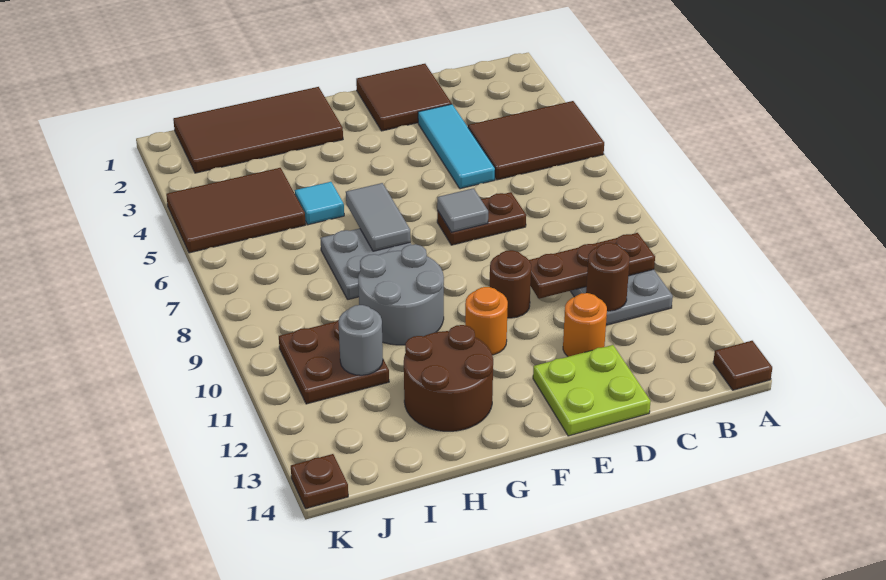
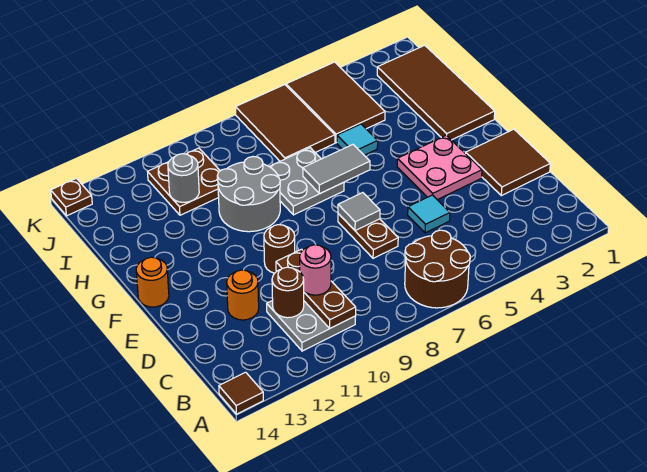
brown 2x3 tile [468,101,604,180] -> brown 2x3 tile moved to [236,85,335,161]
none -> pink 1x1 round brick [299,245,331,295]
cyan 1x3 tile [418,104,495,189] -> cyan 1x1 tile [408,195,450,233]
lime 2x2 plate [533,345,651,436] -> none
none -> pink 2x2 plate [397,135,482,200]
orange 1x1 round brick [465,287,508,355] -> orange 1x1 round brick moved to [136,257,169,307]
brown 2x2 round brick [404,325,493,431] -> brown 2x2 round brick moved to [405,230,470,308]

